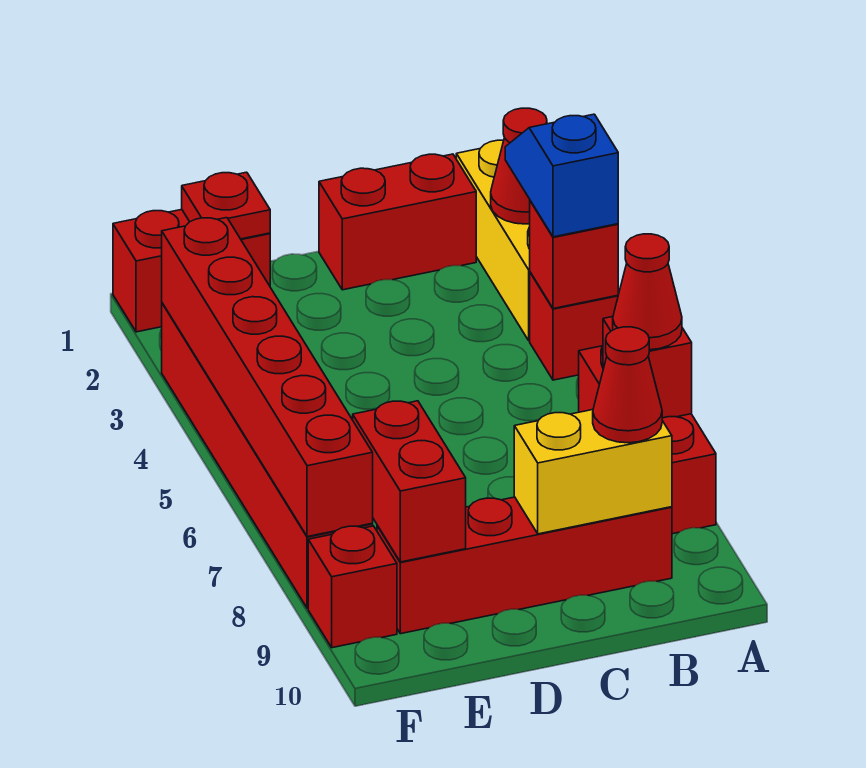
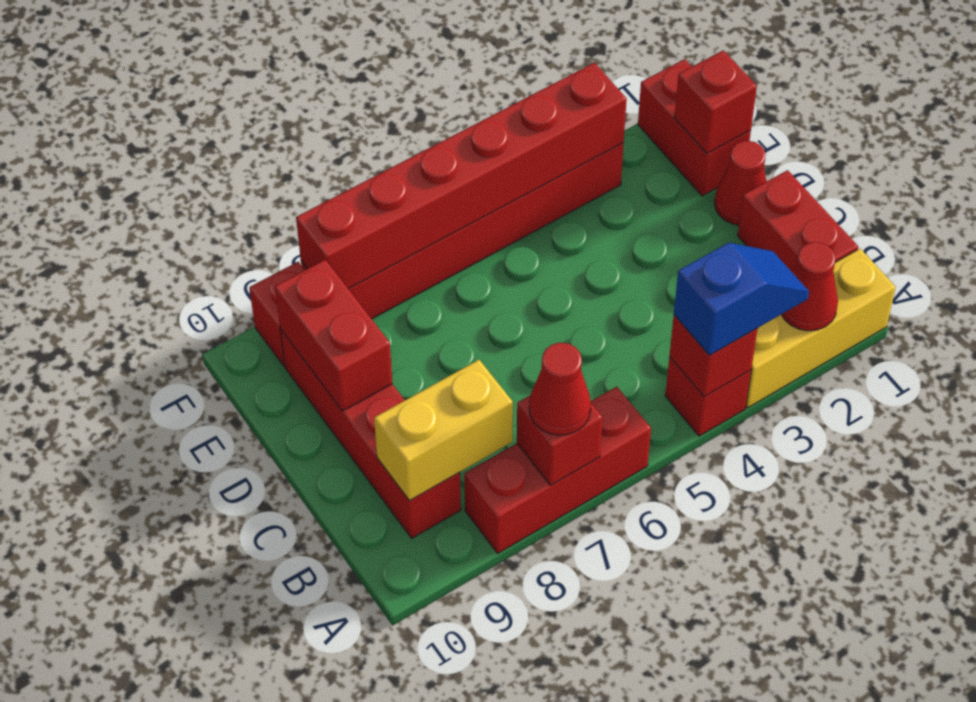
yellow 1x2 brick [514,410,672,534] -> yellow 1x2 brick turned to [374,360,513,500]
red 1x1 cone [593,327,662,443] -> red 1x1 cone moved to [715,141,766,225]
red 1x1 plate [182,172,270,239] -> red 1x1 brick [674,50,757,154]
red 1x2 brick [353,401,466,562] -> red 1x2 brick turned to [275,260,392,411]

